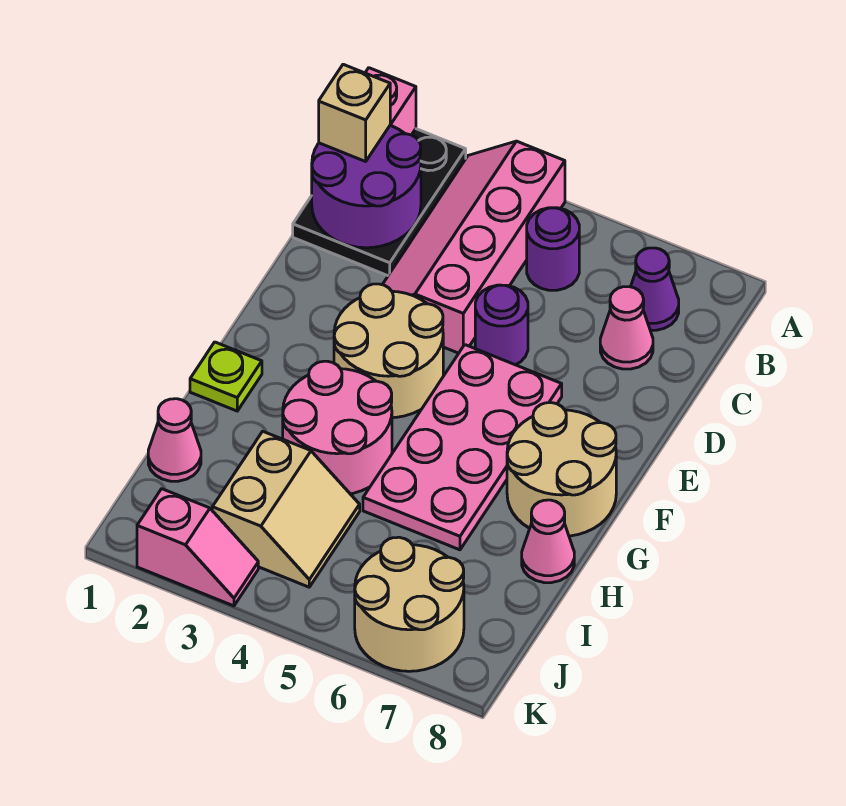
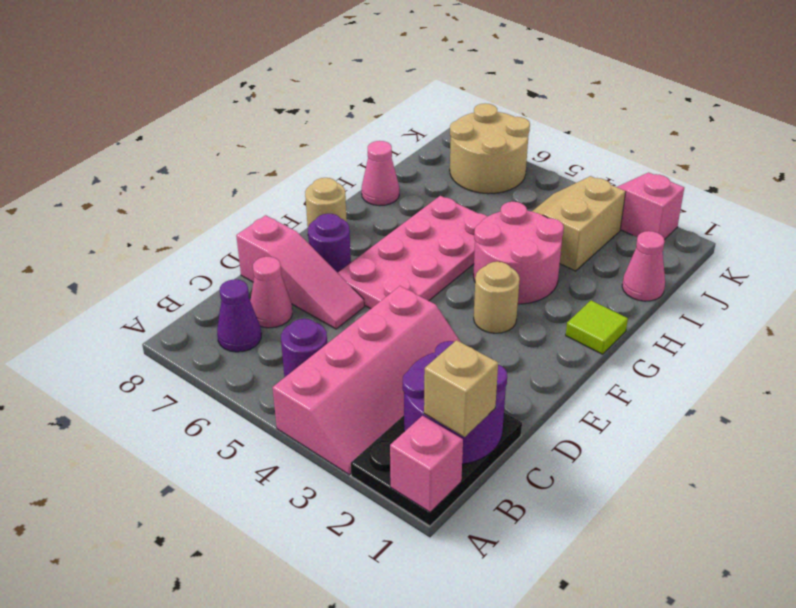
purple 1x1 round brick [475,285,528,365] -> purple 1x1 round brick moved to [308,214,351,273]
none -> pink 1x3 slope [236,215,364,329]
tan 2x2 round brick [334,284,443,418] -> tan 1x1 round brick [474,262,520,333]
tan 2x2 round brick [507,403,616,536] -> tan 1x1 round brick [305,178,347,227]
lime 1x1 plate [190,342,262,411] -> lime 1x1 tile [566,300,628,354]

